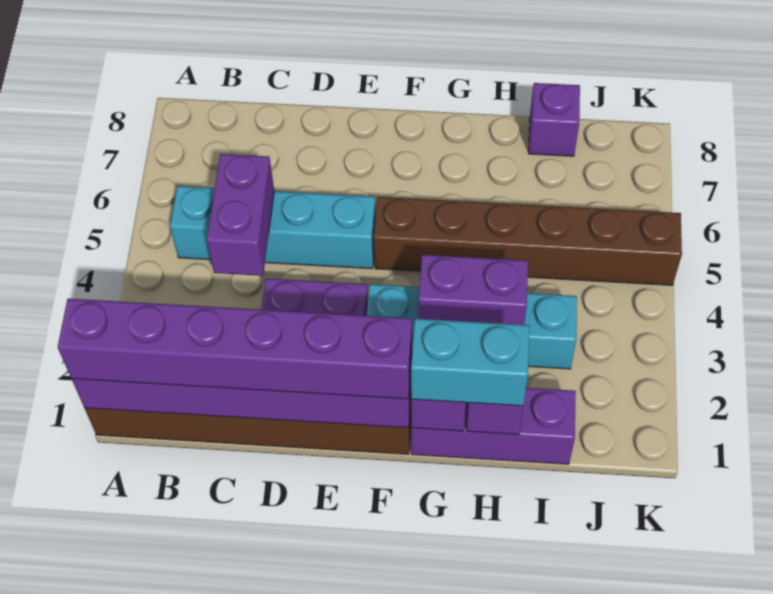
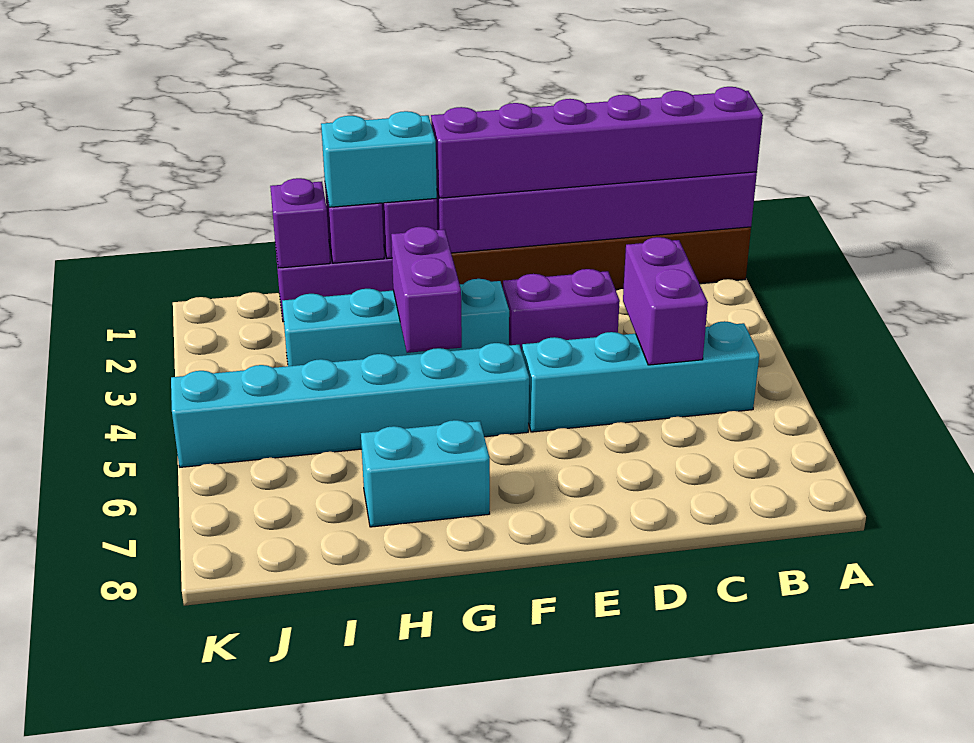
brown 1x6 brick [374,197,682,285] -> cyan 1x6 brick [171,343,529,467]
purple 1x2 brick [418,255,528,325] -> purple 1x2 brick turned to [391,227,462,353]
none -> cyan 1x2 brick [361,420,490,527]
purple 1x1 brick [529,83,580,156] -> purple 1x1 brick moved to [270,178,330,268]

